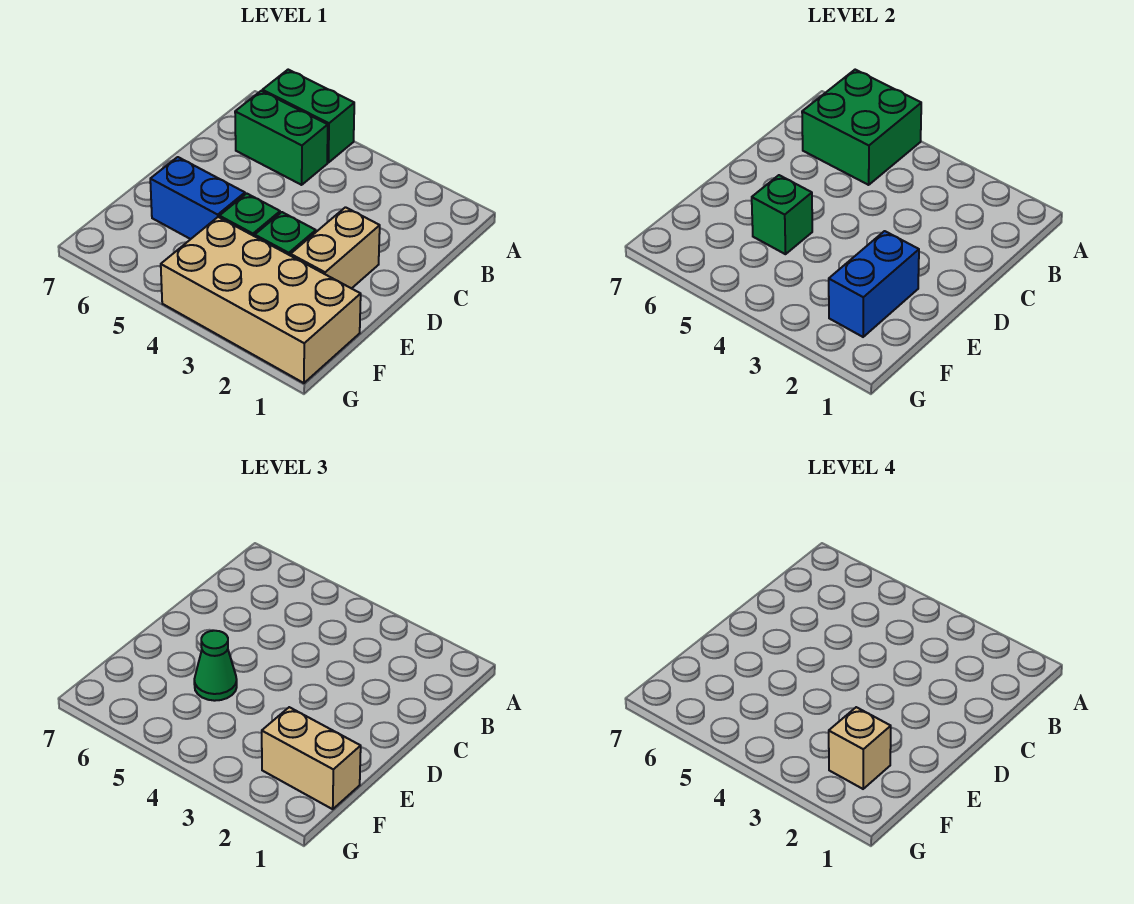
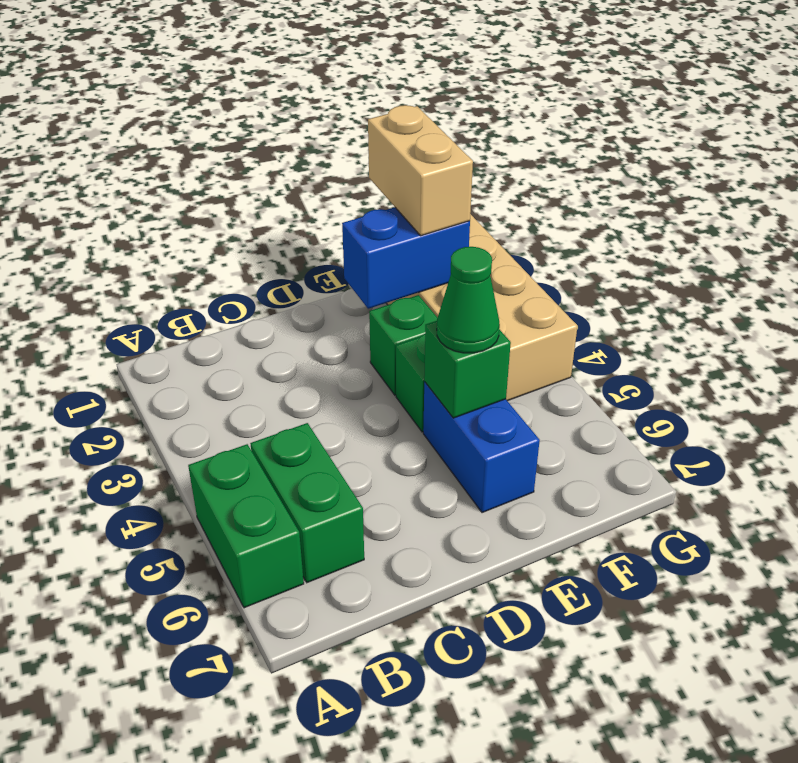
green 2x2 brick [802,70,921,185] -> none
tan 1x2 brick [291,207,380,289] -> none
tan 1x1 brick [829,707,891,789] -> none

